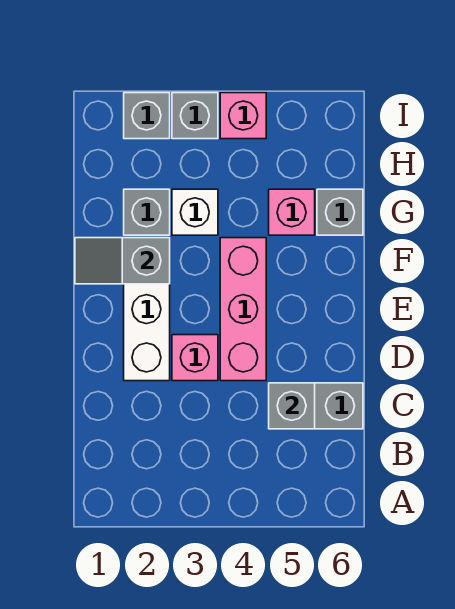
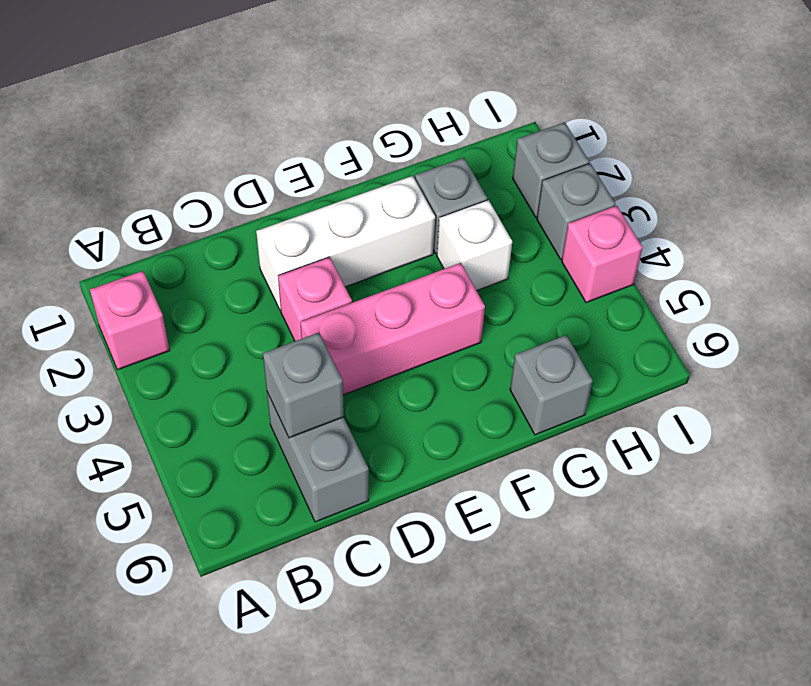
grey 1x2 slope [75,238,170,284] -> none
pink 1x1 brick [269,189,315,235] -> pink 1x1 brick moved to [90,271,170,370]

